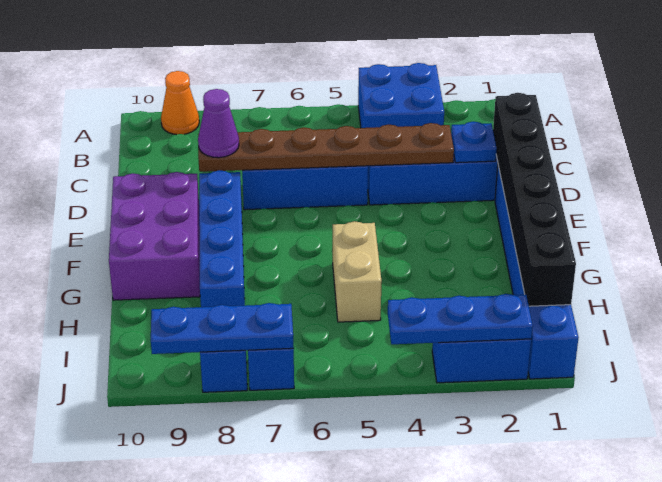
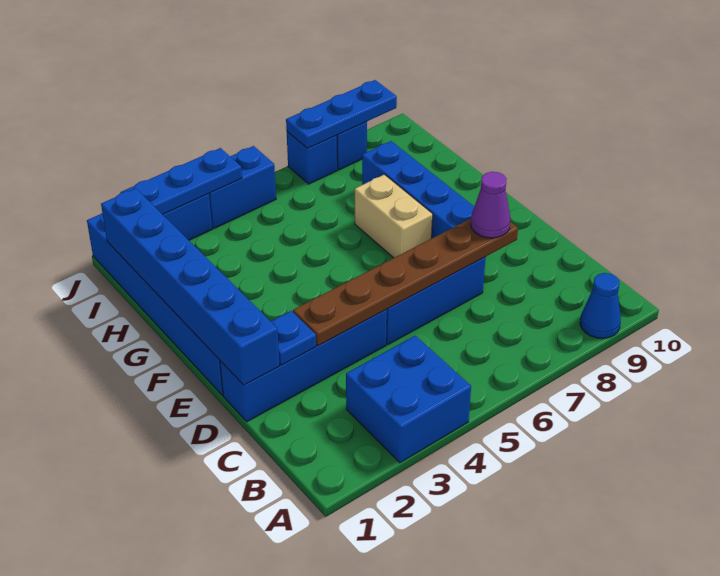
orange 1x1 cone [161,71,199,135] -> blue 1x1 cone [580,273,621,338]
black 1x6 brick [493,93,576,306] -> blue 1x6 brick [101,188,280,385]
purple 2x3 brick [109,172,200,300] -> none
tan 1x2 brick [333,221,382,322] -> tan 1x2 brick moved to [355,174,433,258]
none -> blue 1x2 brick [209,146,276,228]

